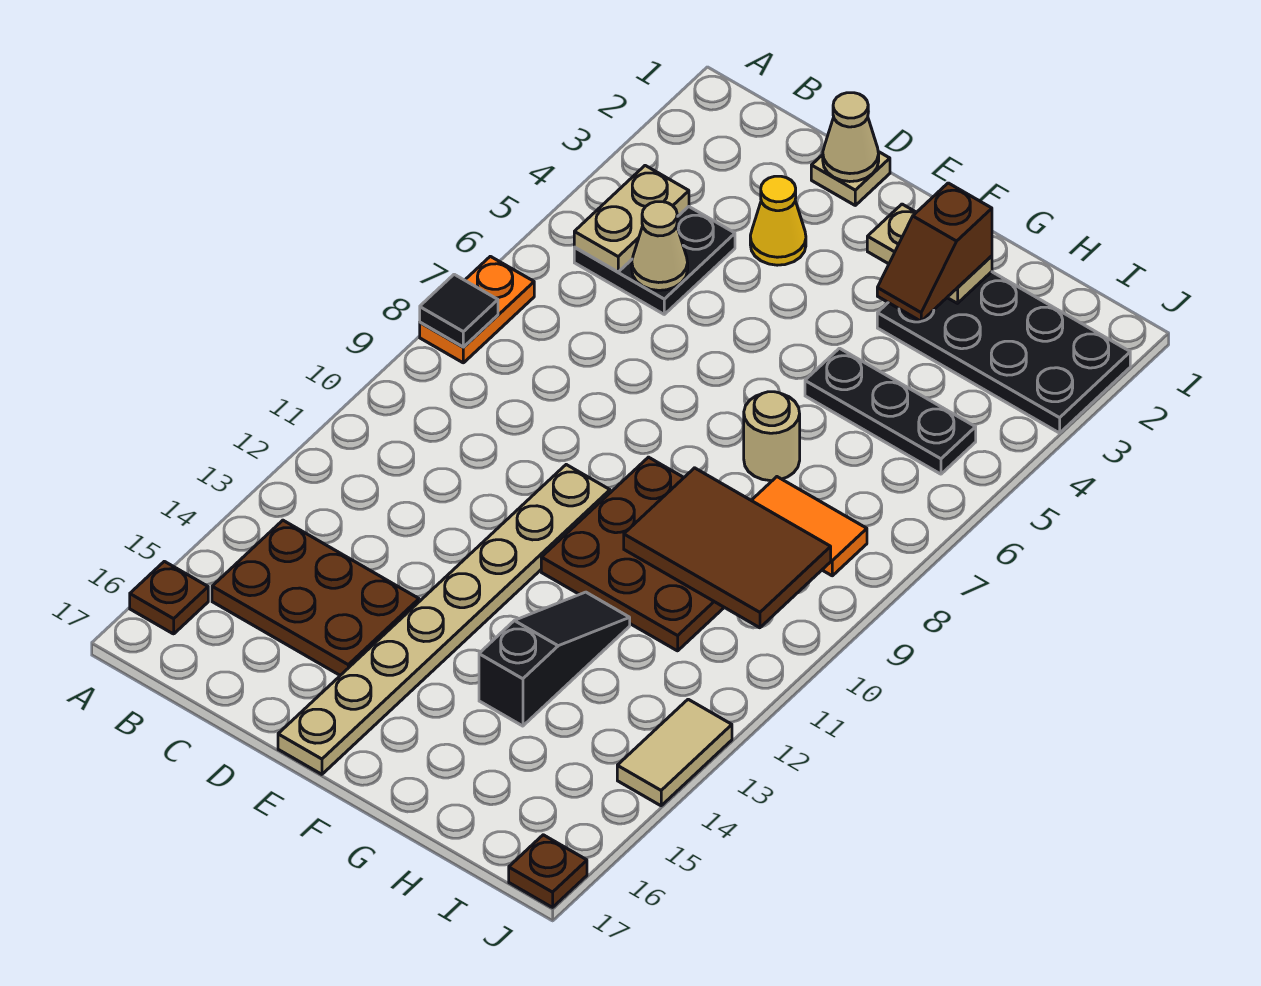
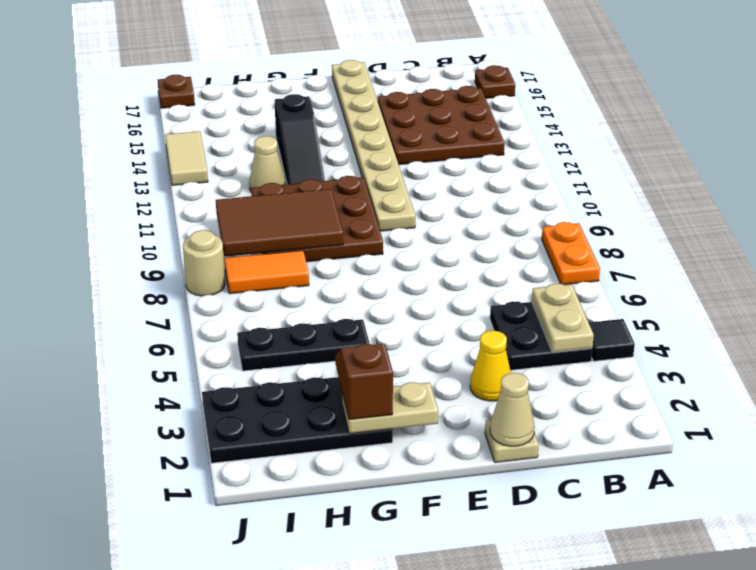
black 1x1 tile [420,274,498,347] -> black 1x1 tile moved to [589,319,635,361]
brown 2x3 plate [212,520,419,675] -> brown 3x3 plate [378,86,505,165]
tan 1x1 cone [632,202,688,290] -> tan 1x1 cone moved to [249,136,286,193]
tan 1x1 round brick [744,392,800,481] -> tan 1x1 round brick moved to [183,230,225,296]

